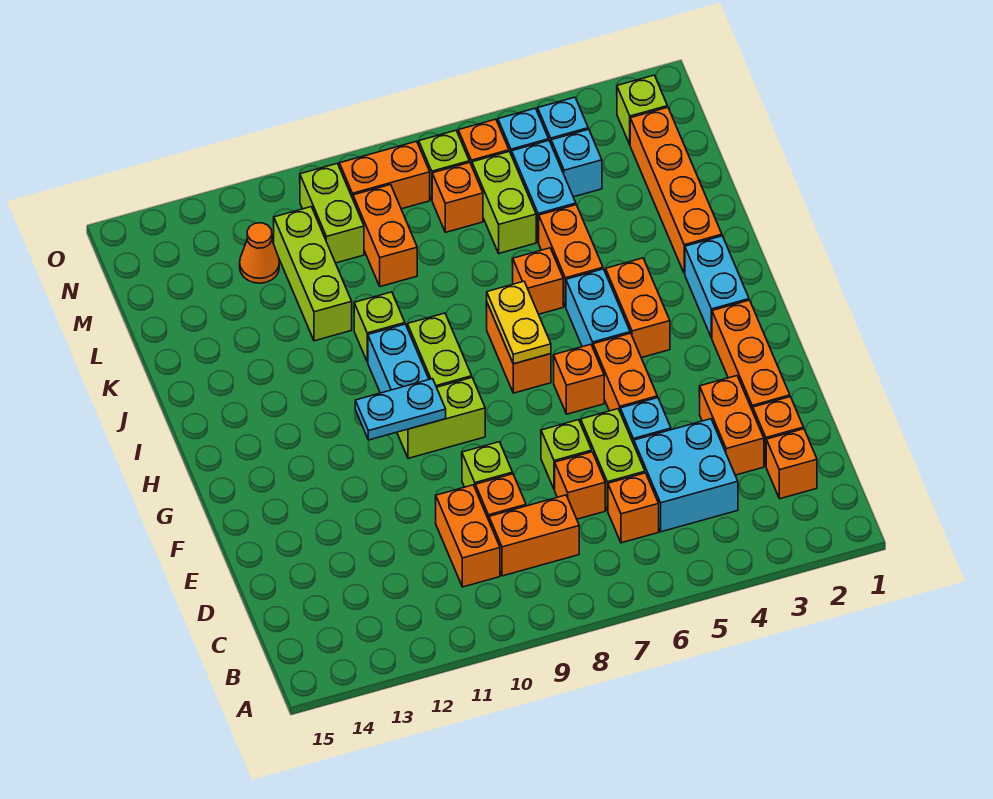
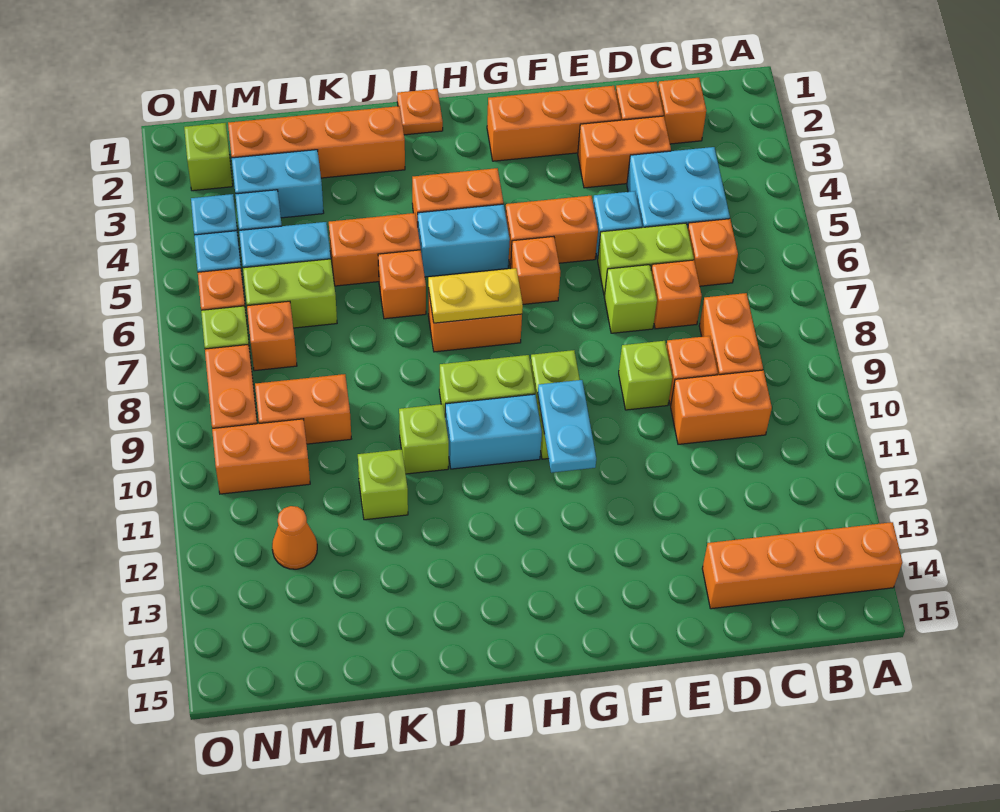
none -> orange 1x4 brick [702,522,902,609]
cyan 1x2 brick [685,236,749,338] -> cyan 1x2 brick moved to [232,150,324,218]
none -> orange 1x1 plate [397,89,443,135]
lime 1x3 brick [273,207,352,341] -> lime 1x1 brick [358,449,408,520]
lime 1x2 brick [300,164,364,263] -> orange 1x2 brick [212,419,310,494]

